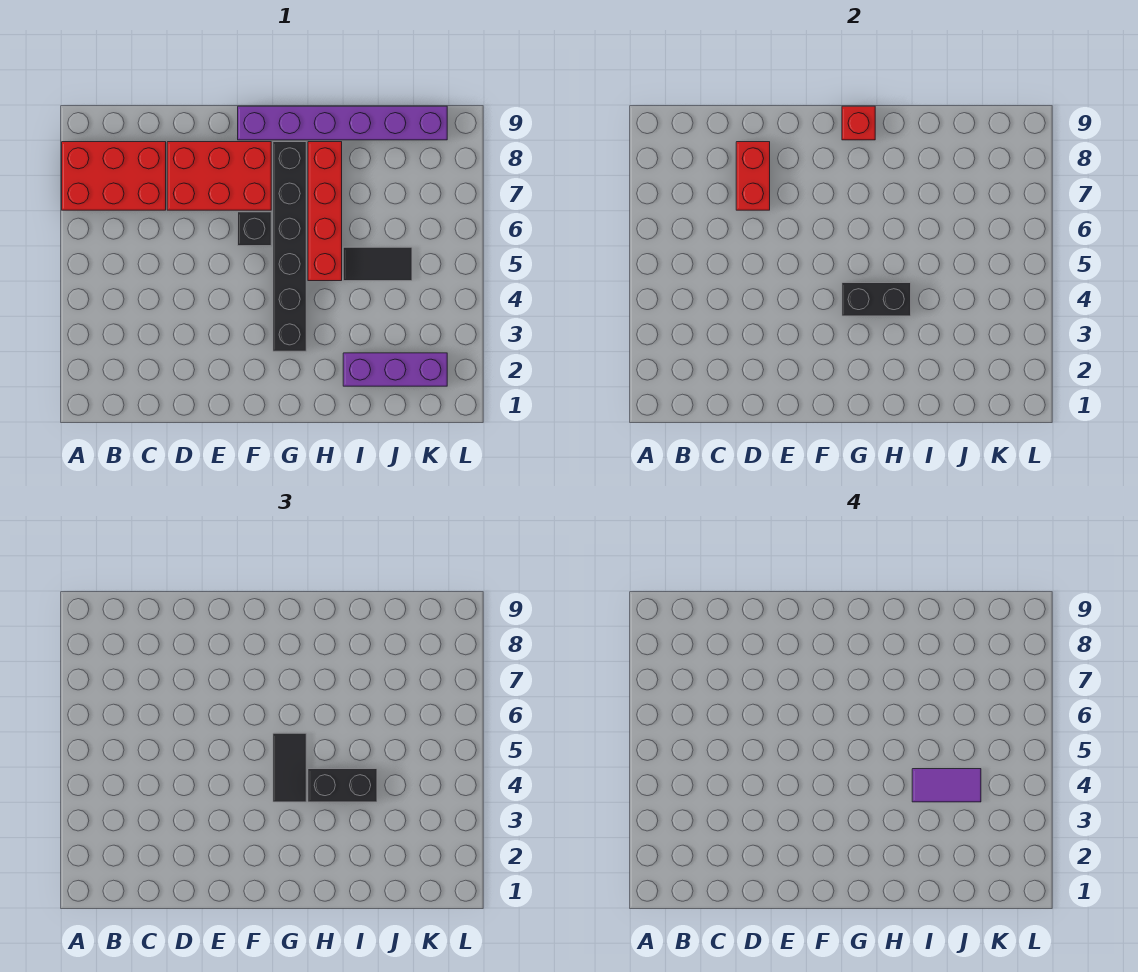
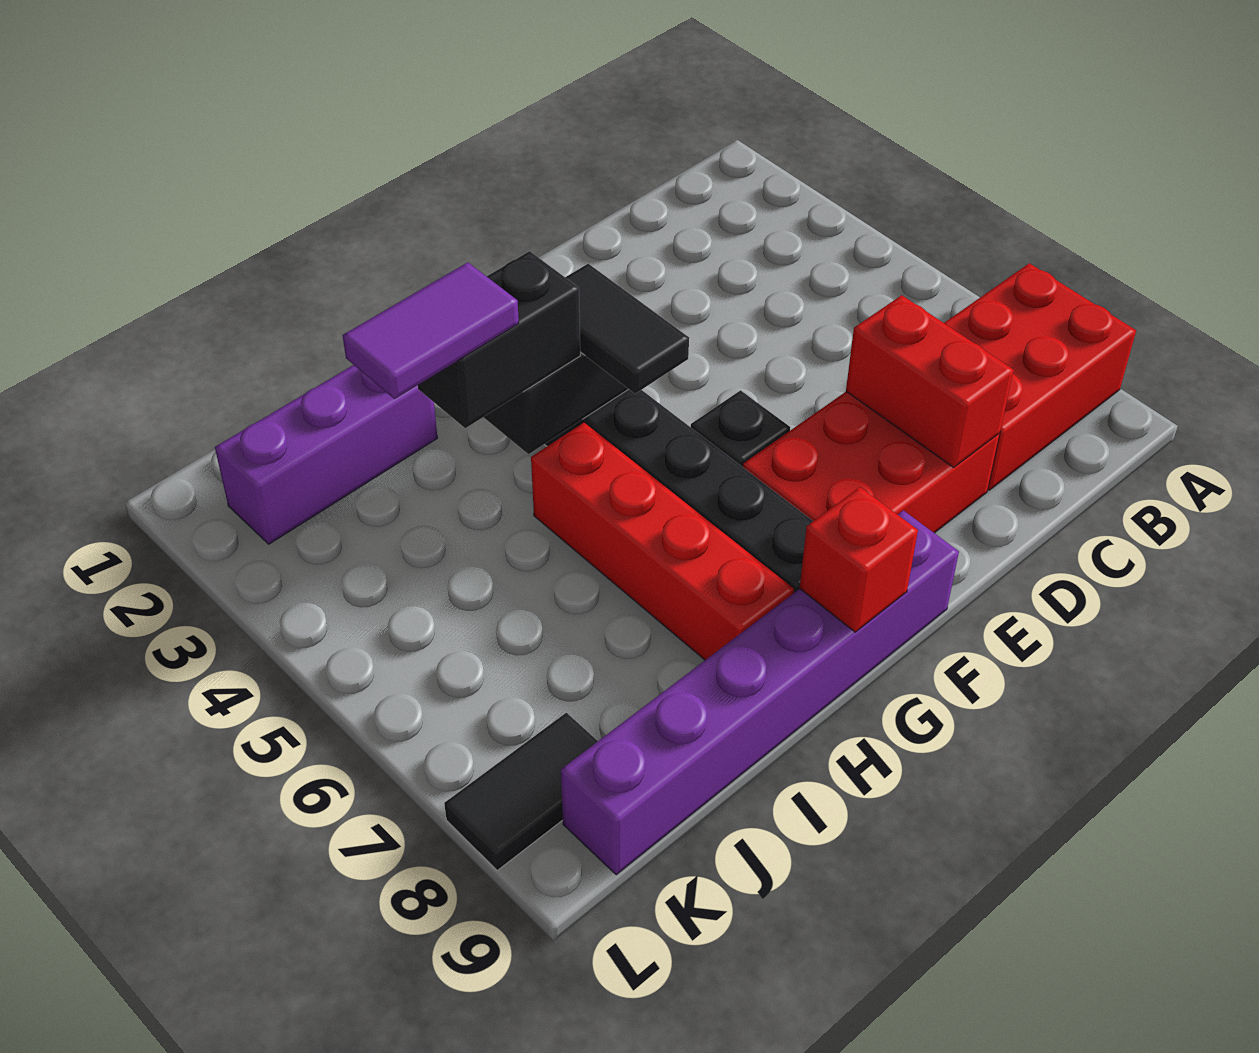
black 1x2 tile [343,247,412,281] -> black 1x2 tile moved to [444,713,598,871]

